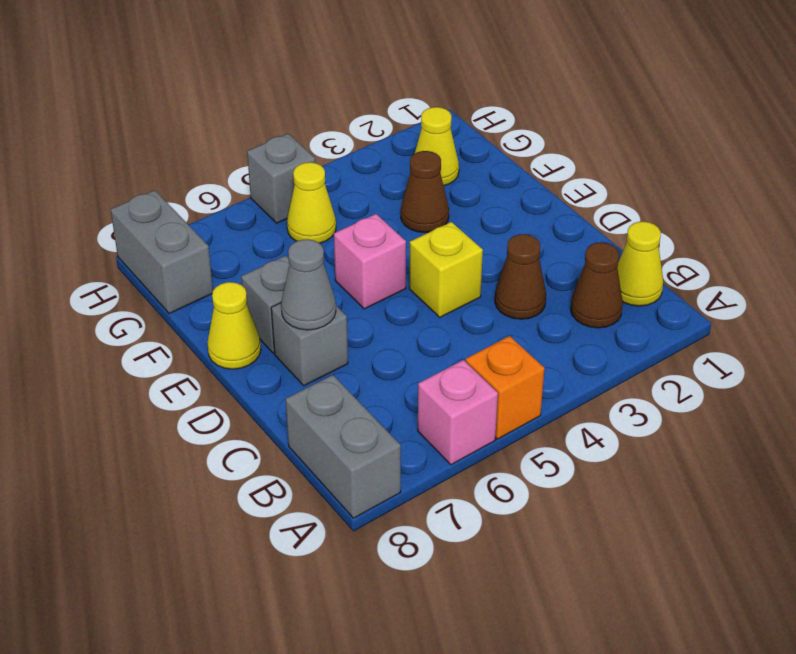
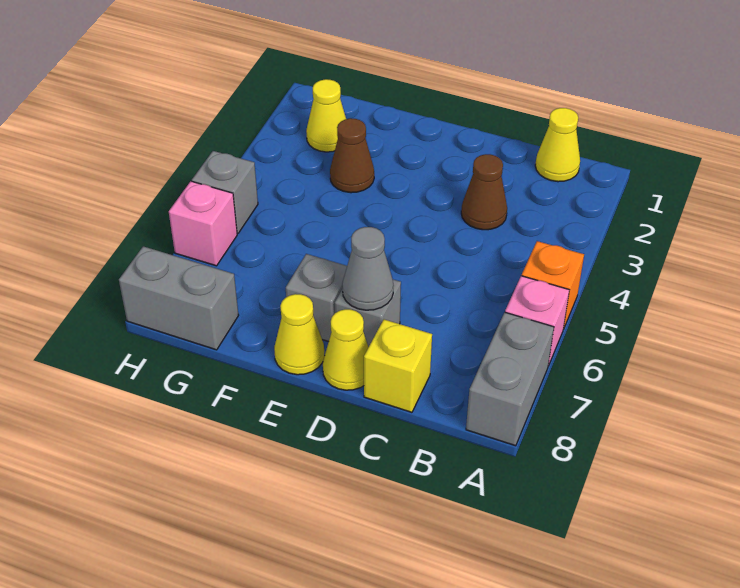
grey 1x2 brick [286,375,401,518] -> grey 1x2 brick turned to [466,312,554,446]
brown 1x1 cone [570,243,623,328] -> none
yellow 1x1 brick [409,222,483,317] -> yellow 1x1 brick moved to [364,319,432,412]
pink 1x1 brick [334,214,406,309] -> pink 1x1 brick moved to [169,181,237,266]
yellow 1x1 cone [287,162,336,243] -> yellow 1x1 cone moved to [323,309,369,390]

